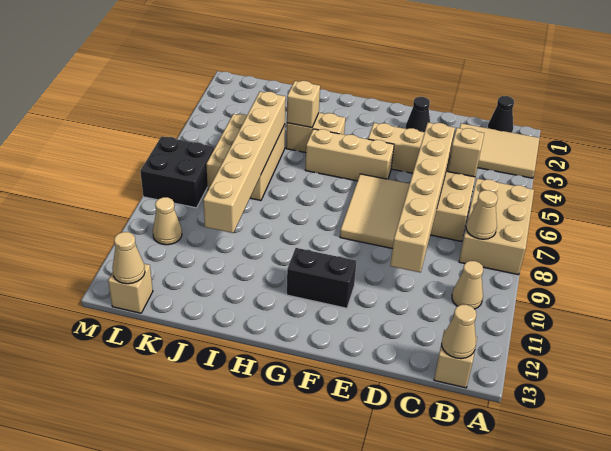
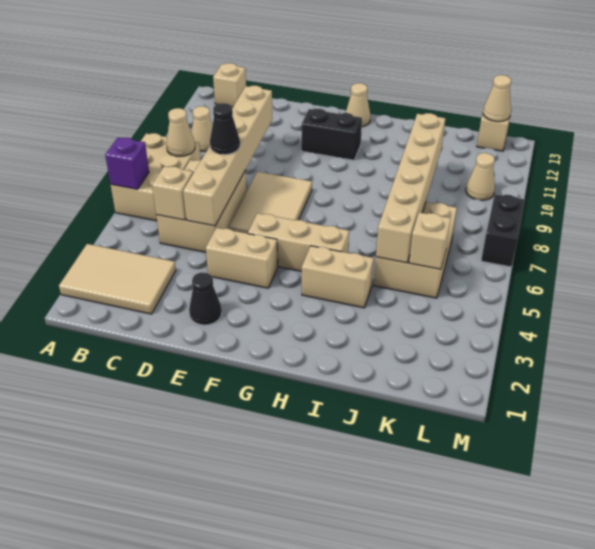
none -> purple 1x1 brick [105,138,149,189]
black 1x1 cone [487,96,514,133] -> black 1x1 cone moved to [210,103,240,155]
tan 1x1 cone [442,305,476,359] -> tan 1x1 cone moved to [346,83,371,127]
tan 1x1 brick [287,81,320,127] -> tan 1x1 brick moved to [409,212,451,269]
black 2x2 brick [140,136,214,208] -> black 1x2 brick [481,194,525,267]

